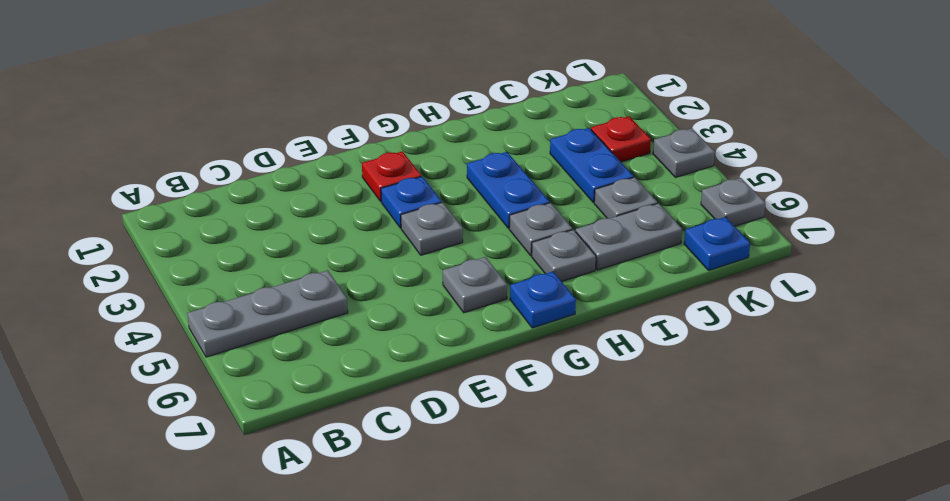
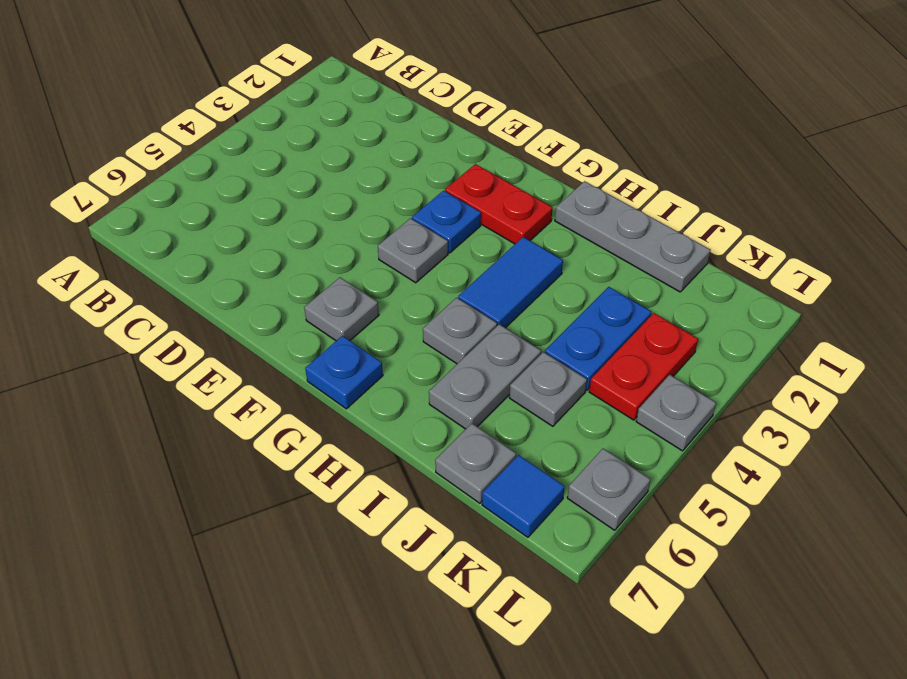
grey 1x3 plate [187,270,348,357] -> grey 1x3 plate moved to [555,181,711,292]
red 1x1 plate [362,151,421,201] -> red 1x2 plate [445,164,552,244]
blue 1x2 plate [467,152,550,229] -> blue 1x2 tile [458,237,563,328]
grey 1x1 plate [532,230,596,282] -> grey 1x1 plate moved to [435,424,516,503]
grey 1x2 plate [576,203,682,270] -> grey 1x2 plate turned to [429,324,541,429]
red 1x1 plate [591,116,651,162] -> red 1x2 plate [589,313,698,420]
blue 1x1 plate [684,217,750,270] -> blue 1x1 tile [482,455,565,537]

